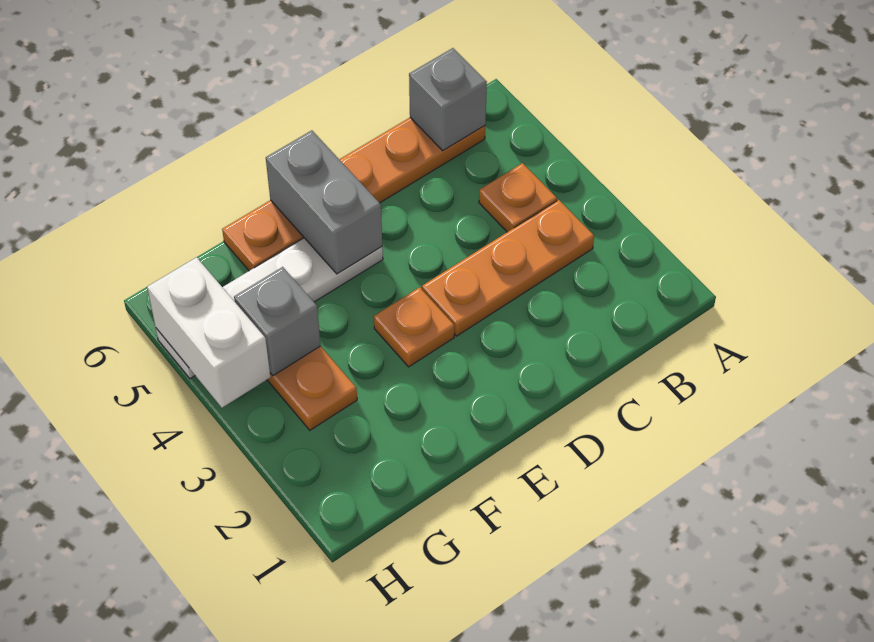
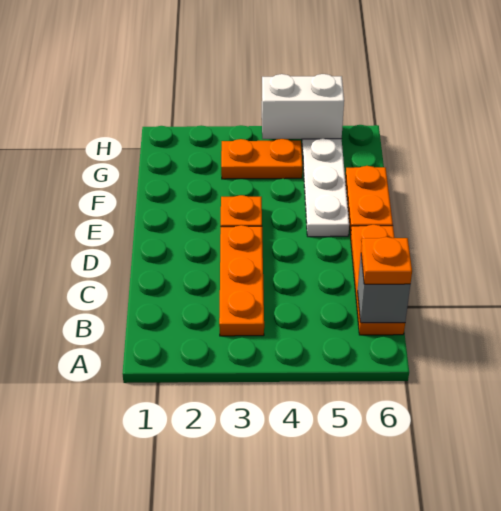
orange 1x1 plate [479,163,557,232] -> orange 1x1 plate moved to [361,237,412,284]
grey 1x2 brick [266,130,382,274] -> none
grey 1x1 brick [234,267,321,376] -> none

